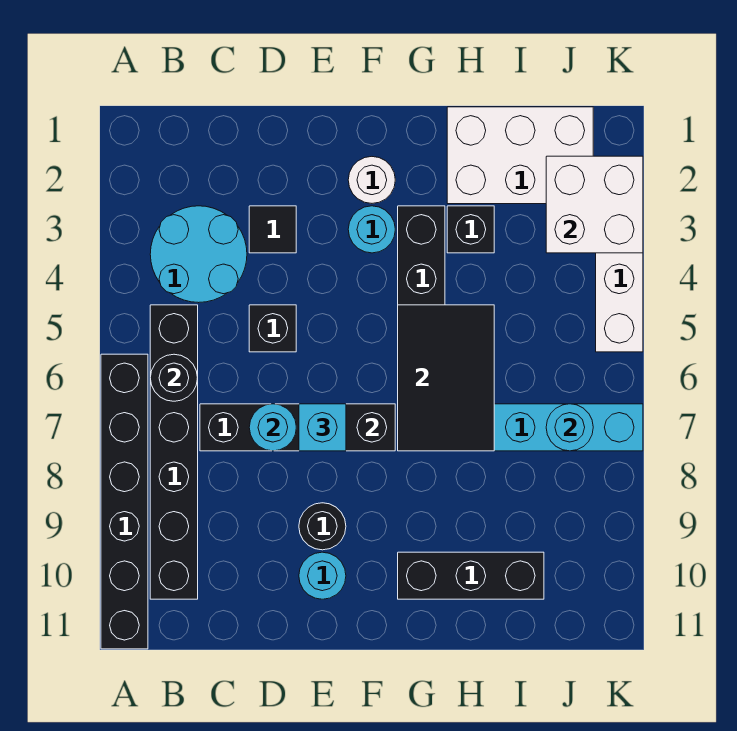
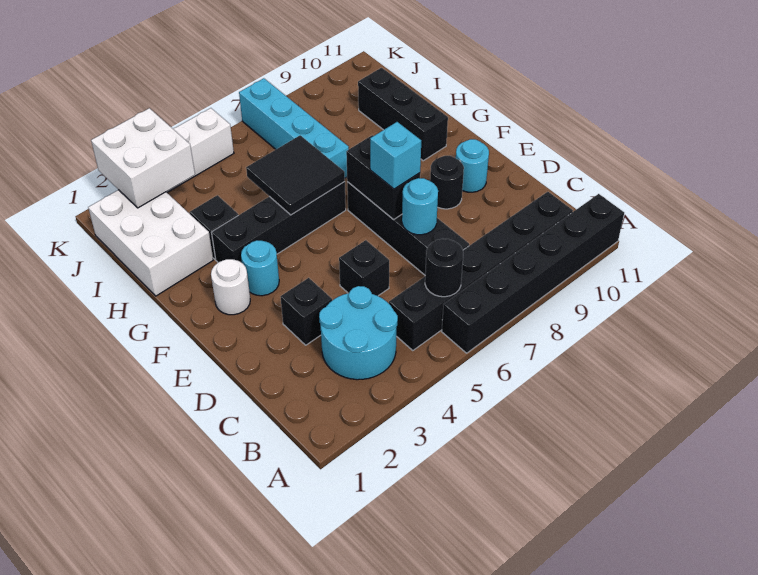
black 1x1 tile [249,206,296,253] -> black 1x1 brick [281,278,332,345]
black 2x3 tile [398,305,494,451] -> black 2x2 tile [246,135,345,215]
cyan 1x1 round brick [546,404,593,451] -> none

